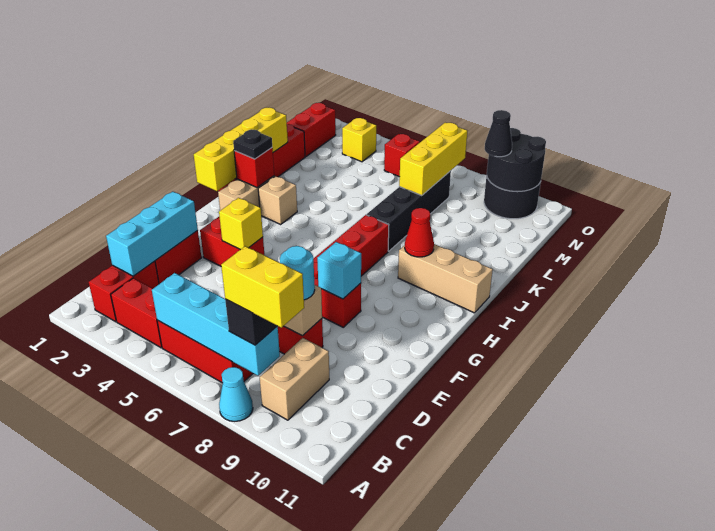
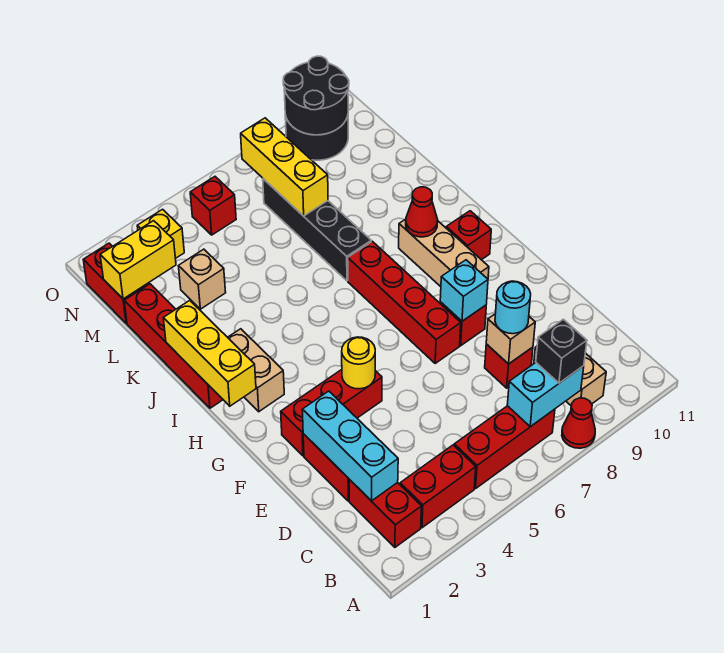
cyan 1x1 cone [219,367,253,421] -> red 1x1 cone [562,398,595,448]
cyan 1x4 brick [152,273,280,376] -> cyan 1x2 brick [507,363,584,427]
yellow 1x2 brick [221,246,304,328] -> yellow 1x2 brick moved to [100,221,176,299]
red 1x2 brick [200,217,264,266] -> red 1x3 brick [281,370,382,456]
yellow 1x1 brick [219,198,263,250] -> yellow 1x1 round brick [342,337,375,389]
yellow 1x4 brick [194,108,288,191] -> yellow 1x3 brick [163,300,256,406]
red 1x1 brick [234,148,274,188] -> red 1x1 brick moved to [446,211,491,260]
black 1x1 plate [233,130,272,159] -> none
tan 1x1 brick [258,176,297,224] -> tan 1x1 brick moved to [179,249,226,309]
tan 1x3 brick [398,244,493,313] -> tan 1x3 brick turned to [399,219,489,287]
black 1x1 cone [485,110,512,157] -> none

